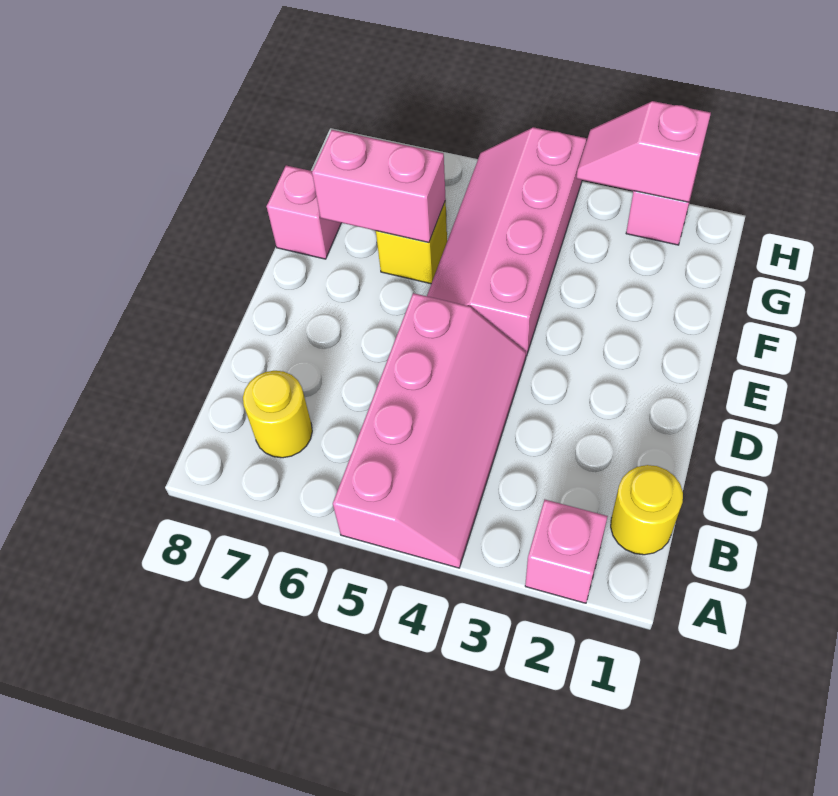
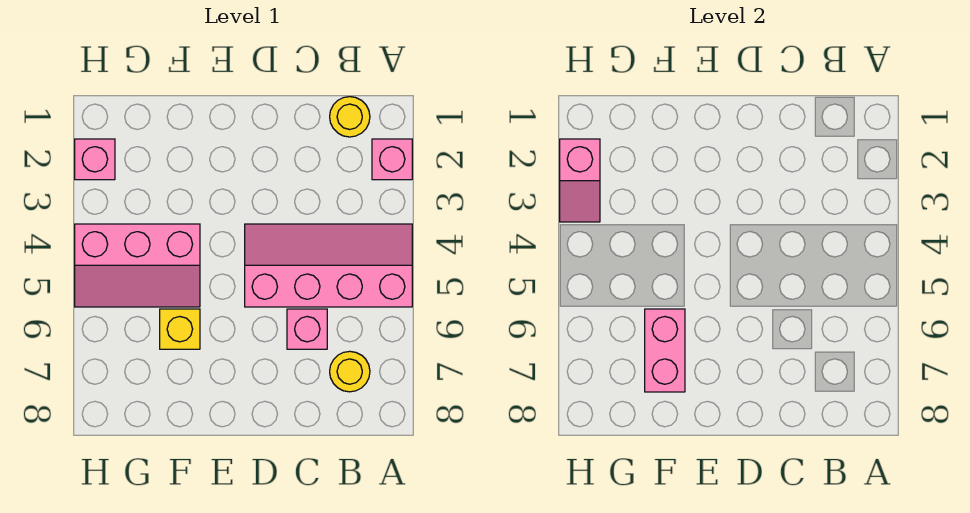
pink 2x4 slope [427,127,587,356] -> pink 2x3 slope [75,224,200,307]
pink 1x1 brick [267,165,341,259] -> pink 1x1 brick moved to [287,309,327,349]

